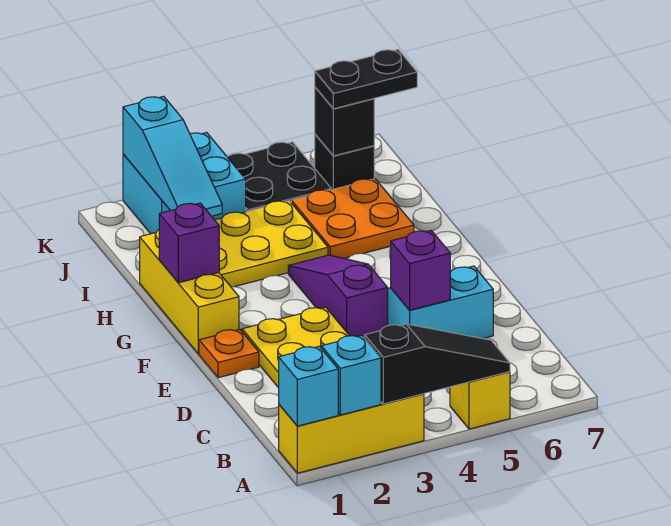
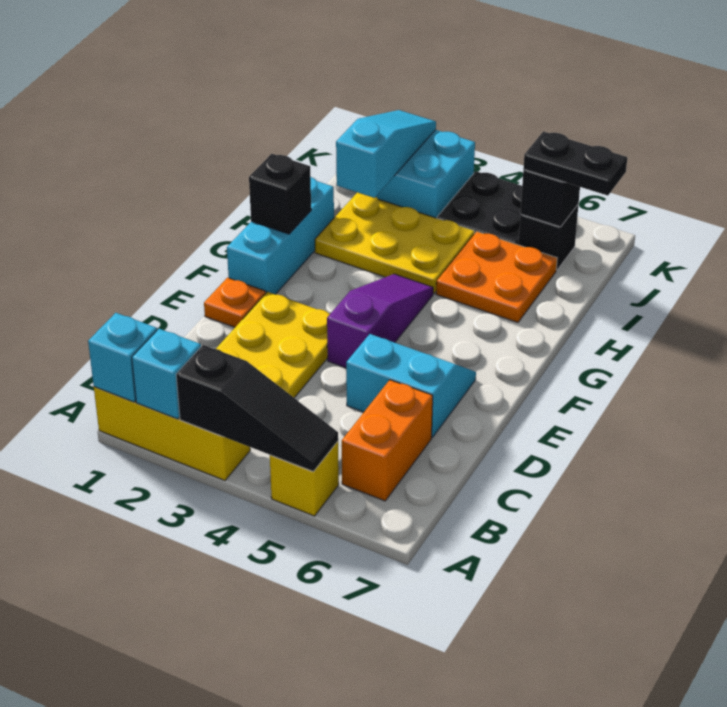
none -> orange 1x2 brick [342,380,433,501]
purple 1x1 brick [390,231,450,310] -> none
yellow 1x3 brick [140,230,239,354] -> cyan 1x3 brick [227,177,334,294]
purple 1x1 brick [159,203,219,283] -> black 1x1 brick [249,154,311,234]
cyan 1x3 slope [123,96,222,216] -> cyan 1x3 slope turned to [336,110,436,198]

